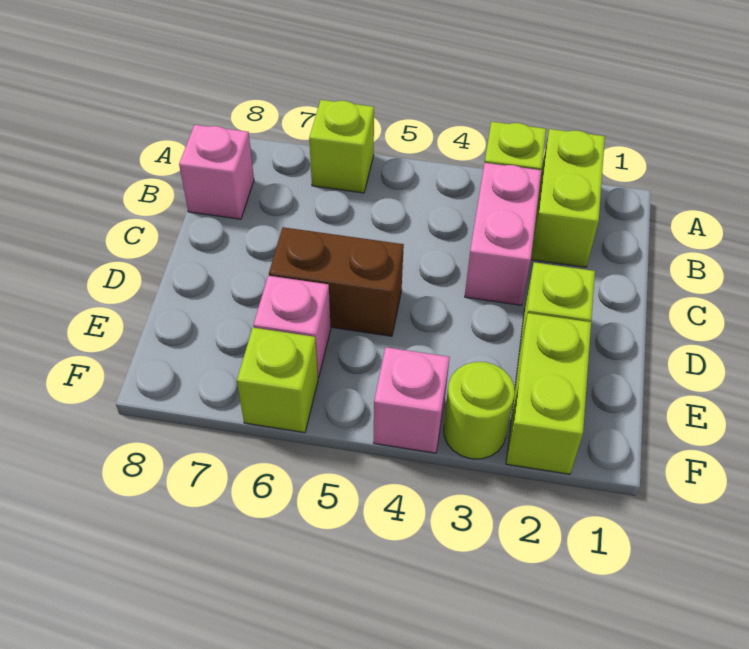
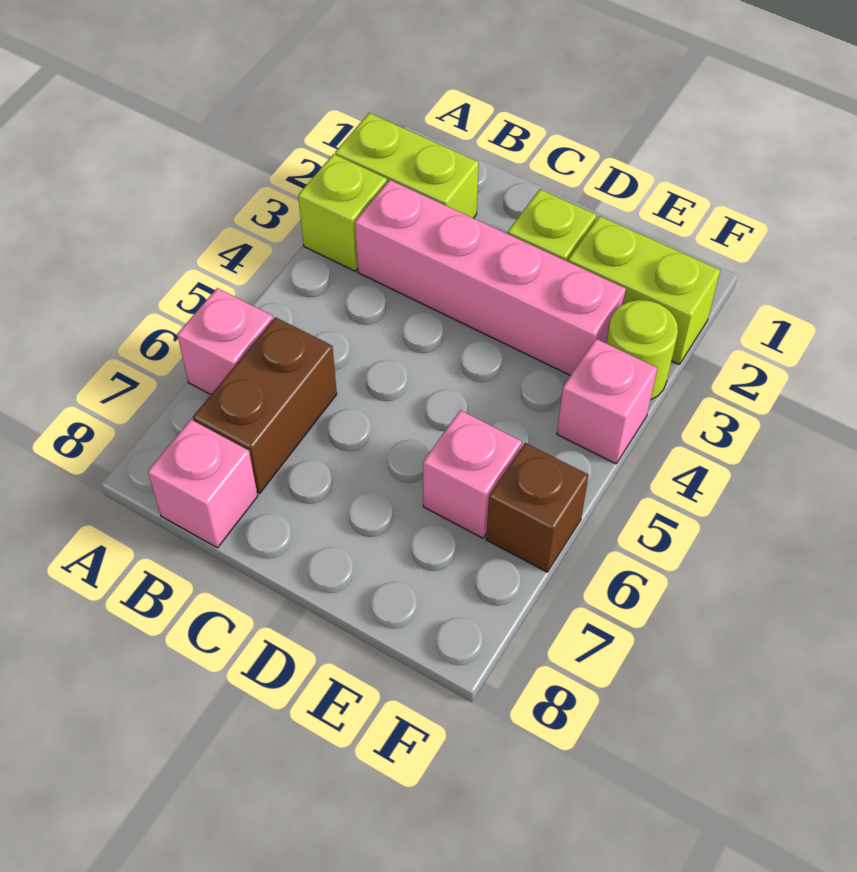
lime 1x1 brick [309,100,374,193] -> pink 1x1 brick [177,288,273,394]
pink 1x2 brick [465,163,541,305] -> pink 1x4 brick [355,180,626,376]
brown 1x2 brick [269,227,404,336] -> brown 1x2 brick moved to [193,317,337,493]
lime 1x1 brick [237,328,318,433] -> brown 1x1 brick [486,443,589,572]

